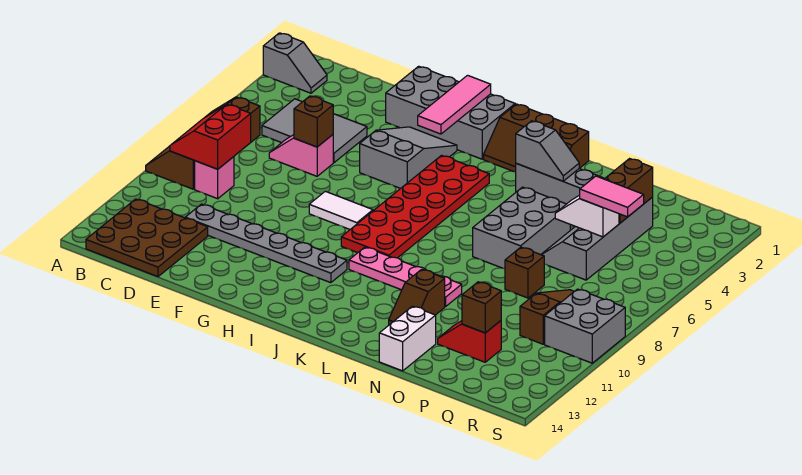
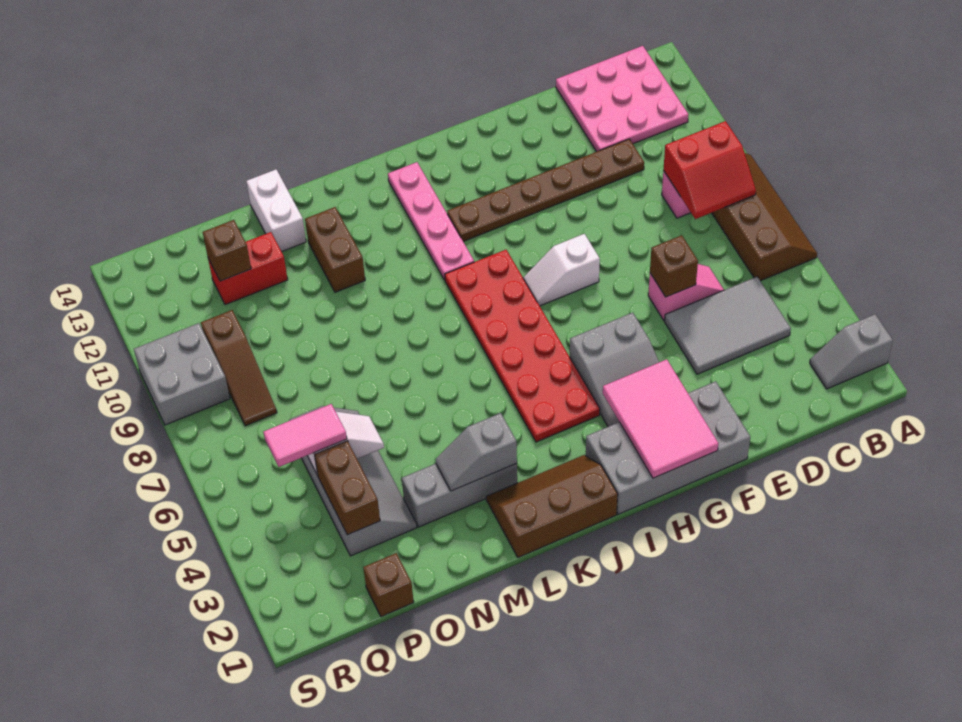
red 2x2 slope [170,104,251,169] -> red 2x2 slope turned to [663,121,756,219]
brown 3x3 plate [86,199,208,277] -> pink 3x3 plate [556,46,689,152]
grey 1x6 plate [185,204,347,283] -> brown 1x6 plate [447,139,644,242]
white 1x2 tile [309,191,373,229] -> white 1x2 slope [523,234,600,306]
pink 1x3 tile [418,75,491,134] -> pink 2x3 tile [603,359,718,478]
pink 1x4 plate [349,247,462,307] -> pink 1x4 plate turned to [388,162,474,280]
grey 2x3 brick [473,187,570,269] -> none
brown 1x2 slope [389,269,445,325] -> brown 1x2 brick [305,207,365,292]
brown 1x1 brick [505,247,544,298] -> brown 1x1 brick moved to [363,553,414,617]
red 1x2 slope [438,321,501,362] -> red 1x2 brick [208,232,288,305]

